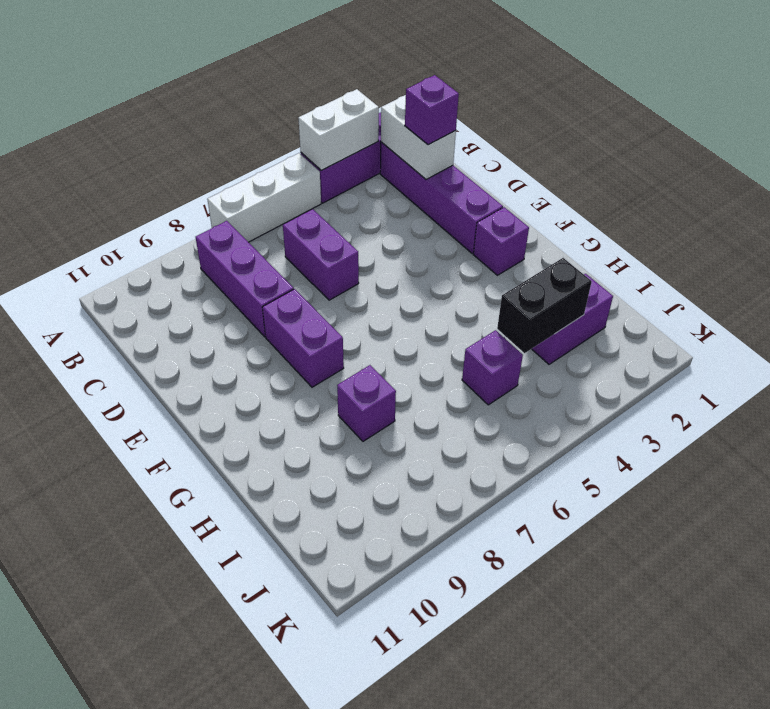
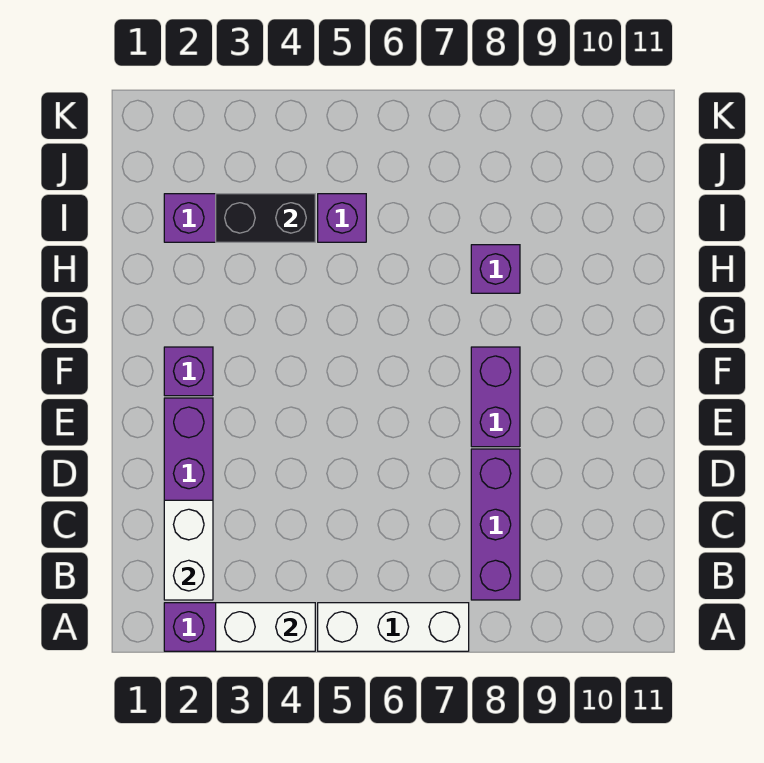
purple 1x1 brick [405,75,459,145] -> none
purple 1x2 brick [283,209,359,300] -> none

